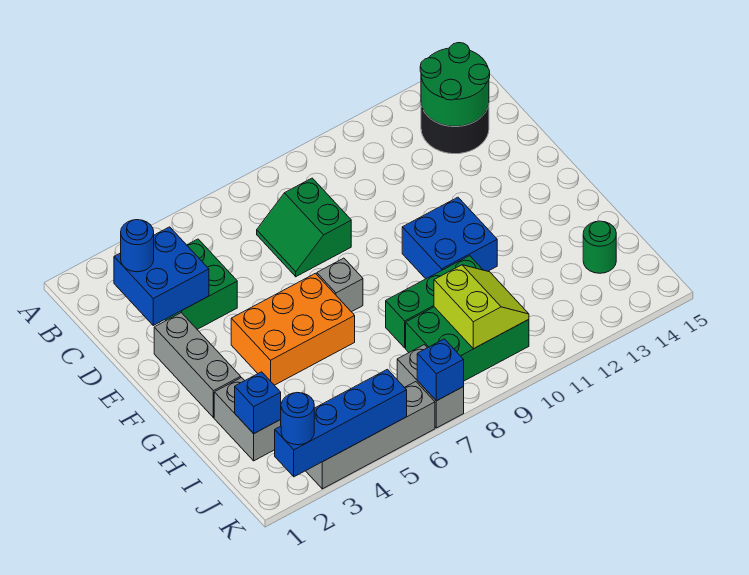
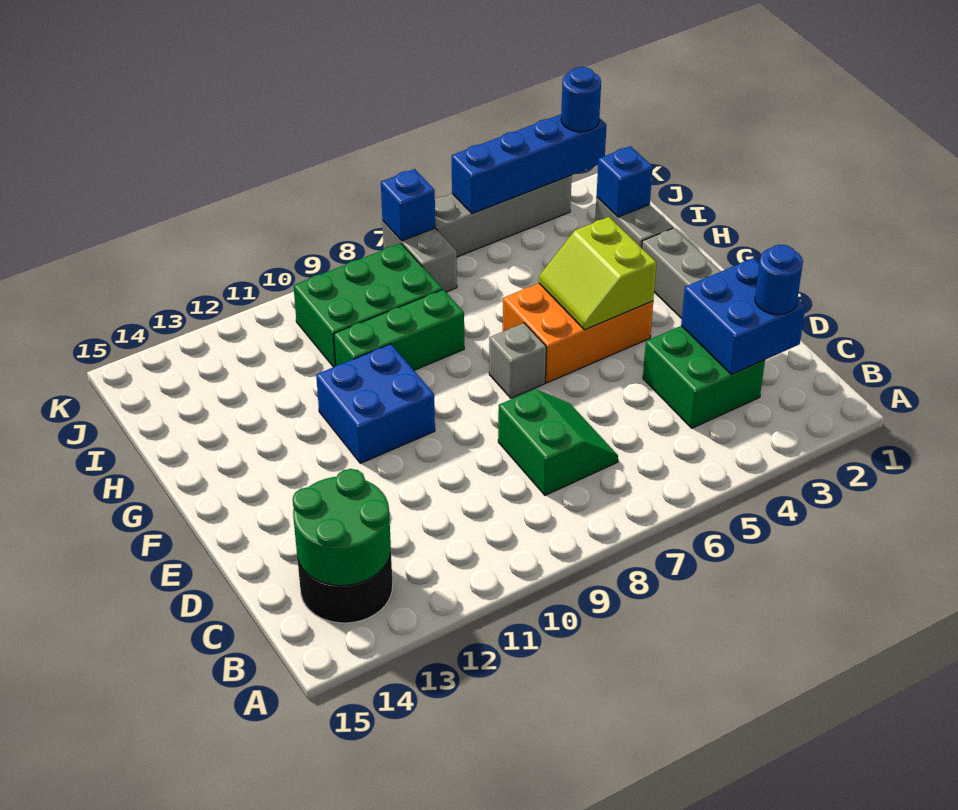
lime 2x2 slope [434,265,529,349] -> lime 2x2 slope moved to [539,217,656,330]
green 1x1 round brick [583,221,616,273] -> none

